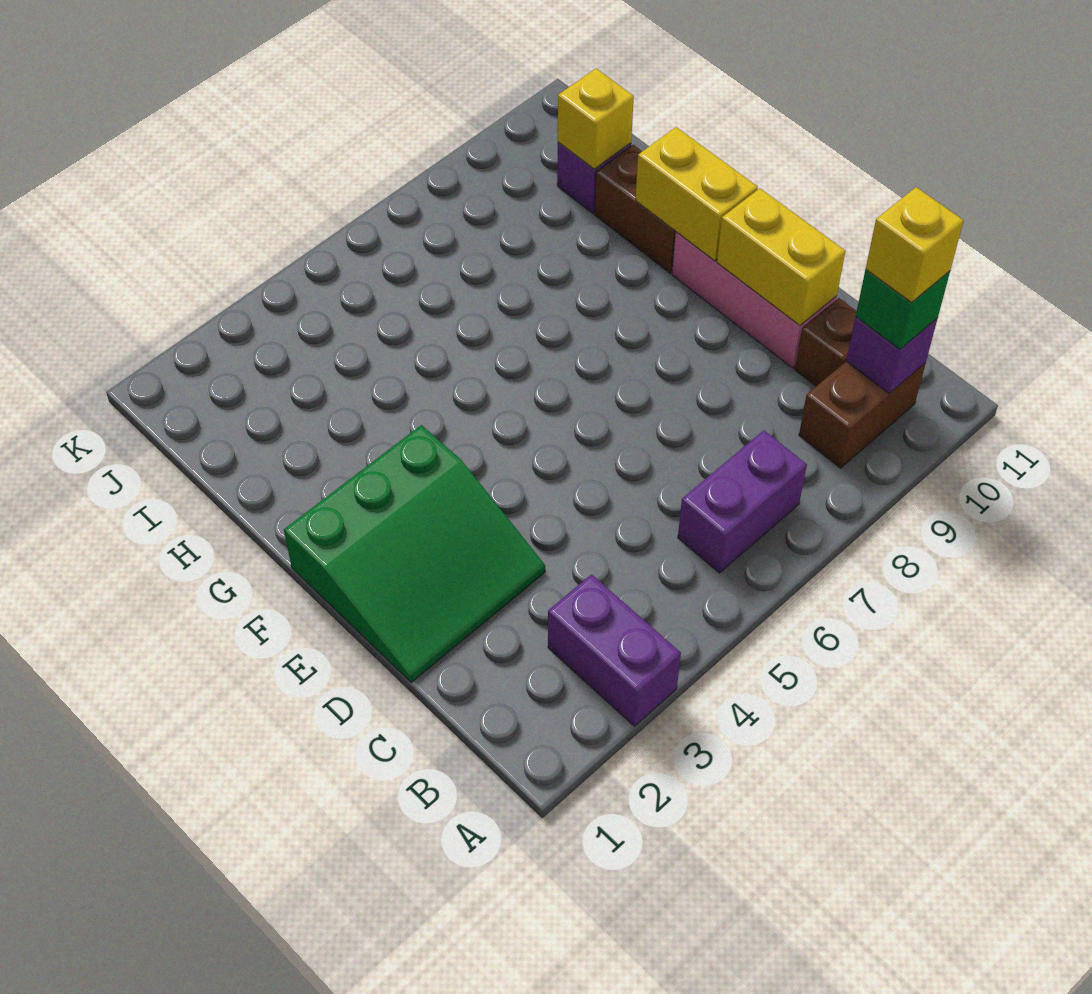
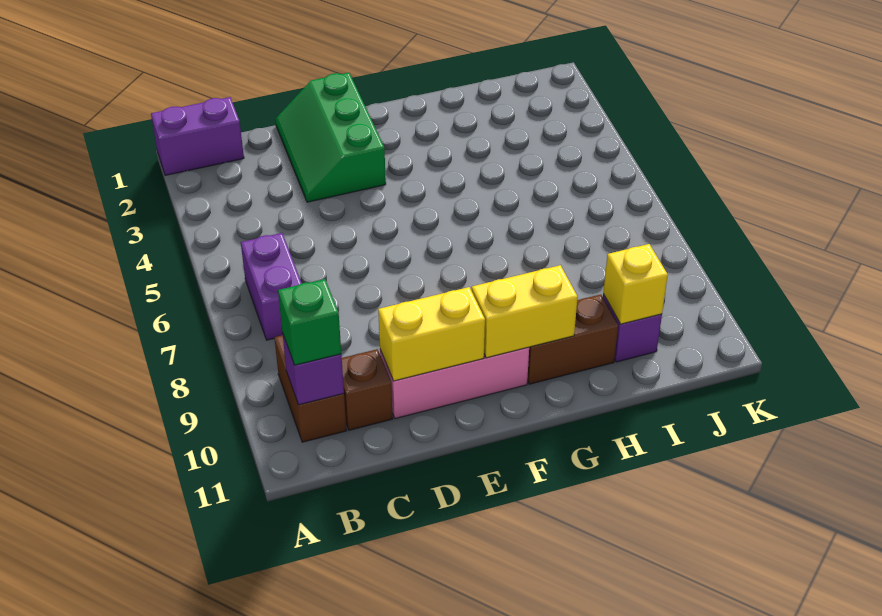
purple 1x2 brick [548,574,681,726] -> purple 1x2 brick moved to [151,97,244,175]
yellow 1x1 brick [866,187,964,303] -> none
green 3x3 slope [284,425,545,682] -> green 2x3 slope [275,73,386,202]

